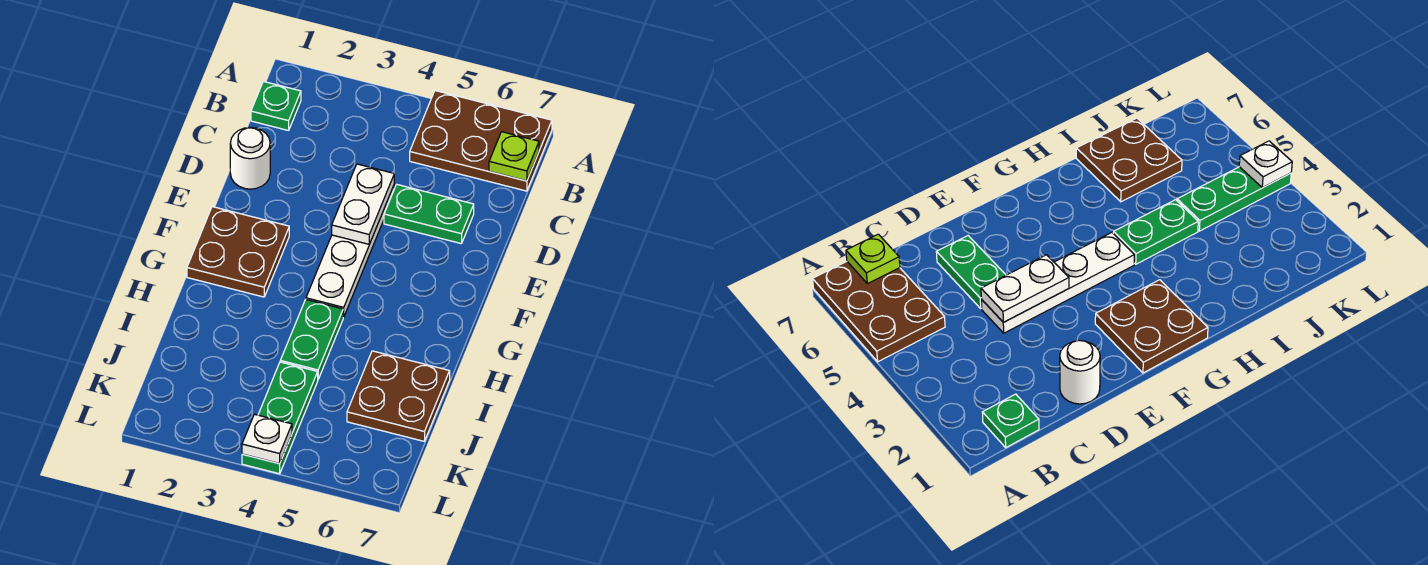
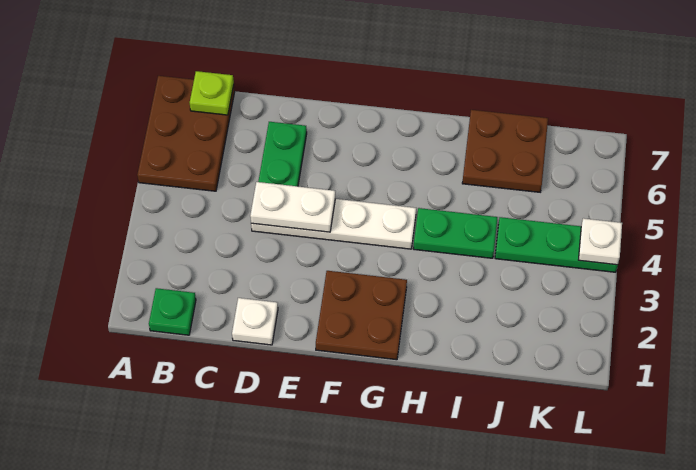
white 1x1 round brick [230,127,270,189] -> white 1x1 plate [232,298,278,345]

